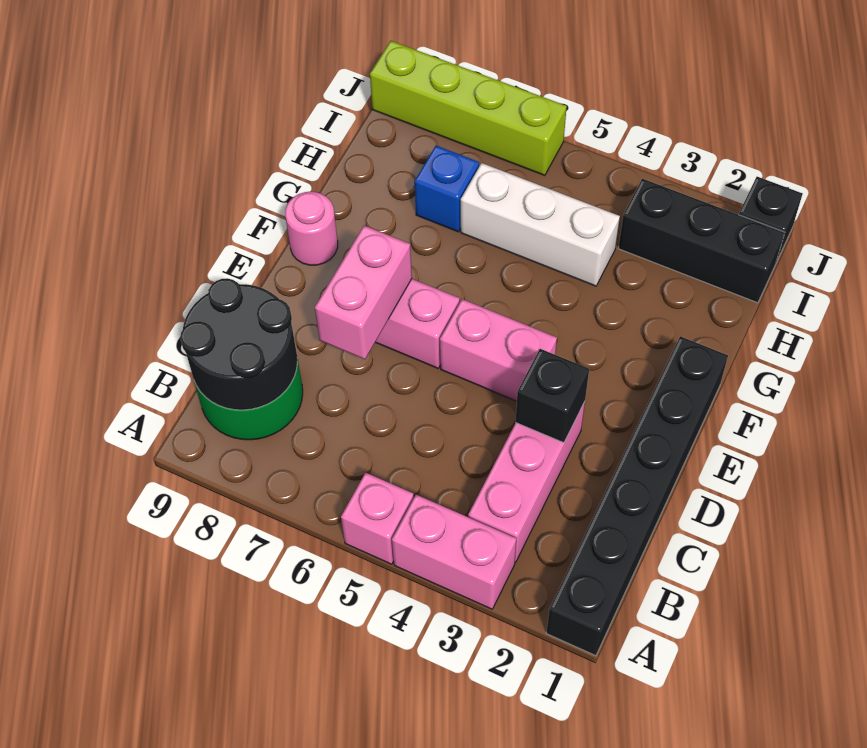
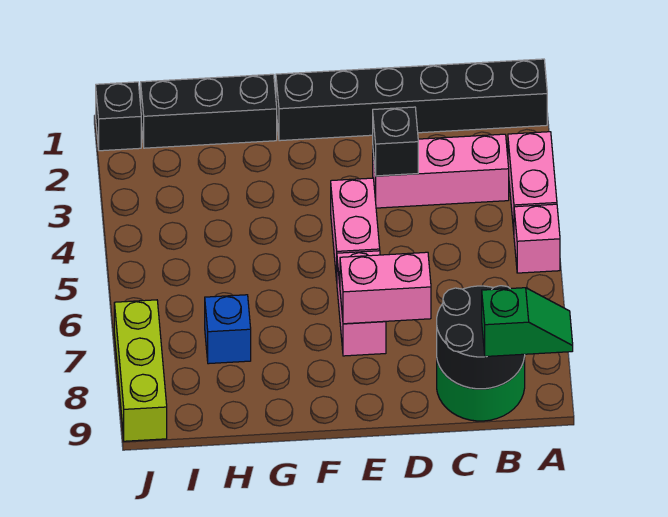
none -> green 1x2 slope [482,288,573,357]
pink 1x1 round brick [285,192,338,265] -> none
white 1x3 brick [461,163,620,286] -> none
black 1x3 brick [618,179,785,303] -> black 1x3 brick turned to [141,74,277,148]
lime 1x4 brick [370,41,567,176] -> lime 1x3 brick [114,300,167,441]

